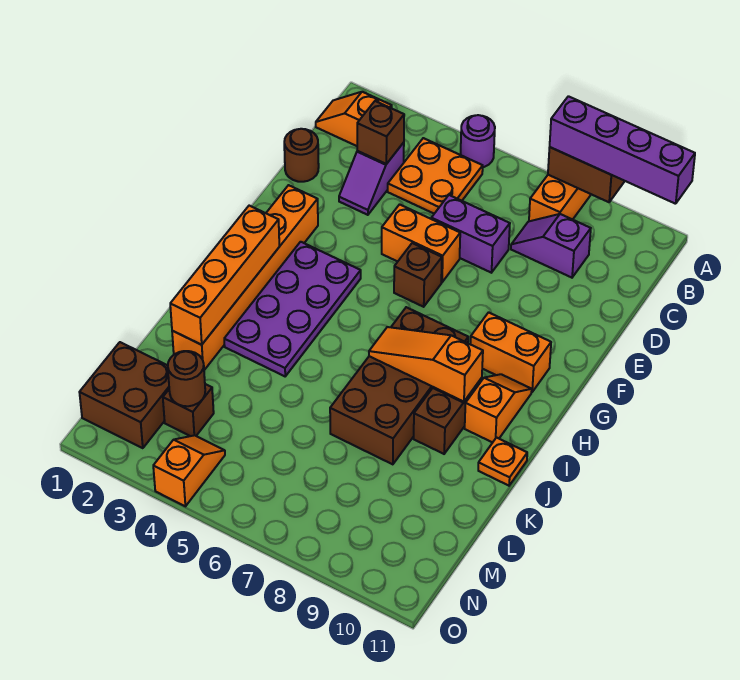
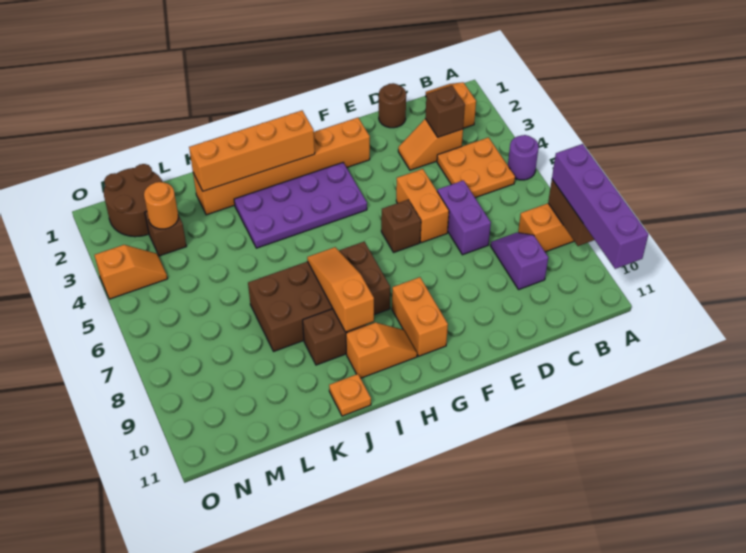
purple 1x2 slope [339,142,404,215] -> orange 1x2 slope [398,119,463,170]
brown 2x2 brick [79,342,169,448] -> brown 2x2 round brick [104,164,163,237]
brown 1x1 round brick [168,351,205,406] -> orange 1x1 round brick [144,182,178,229]

